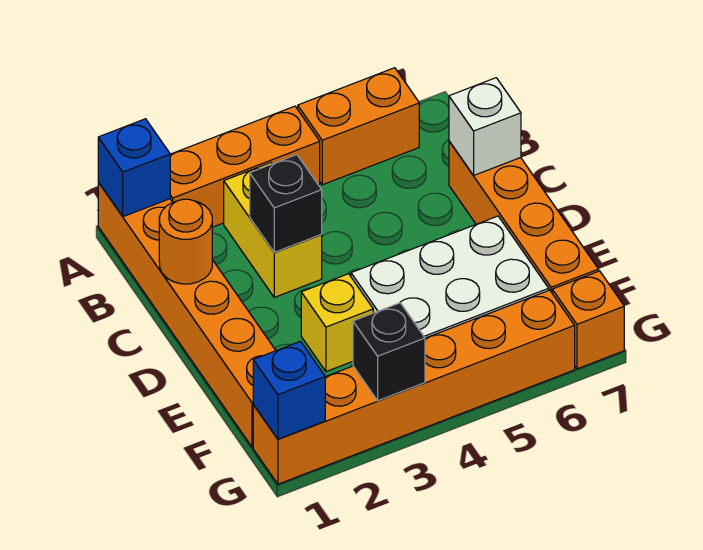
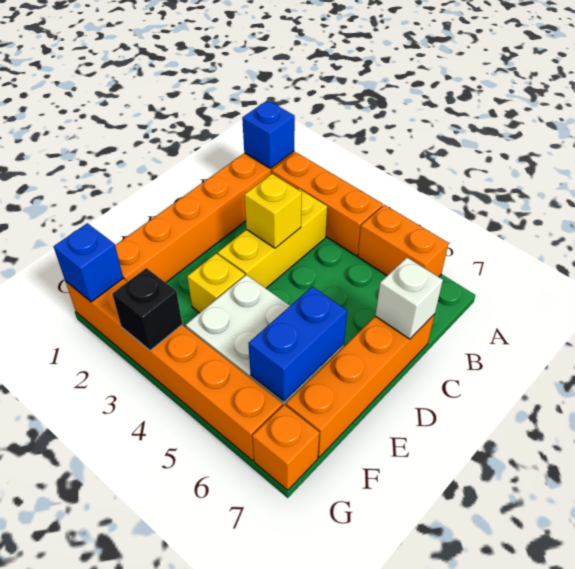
yellow 1x2 brick [224,163,322,297] -> yellow 1x3 brick [218,189,327,288]
orange 1x1 round brick [159,199,212,284] -> none
black 1x1 brick [250,155,322,252] -> yellow 1x1 brick [244,174,302,248]
none -> blue 1x2 brick [248,287,347,401]

